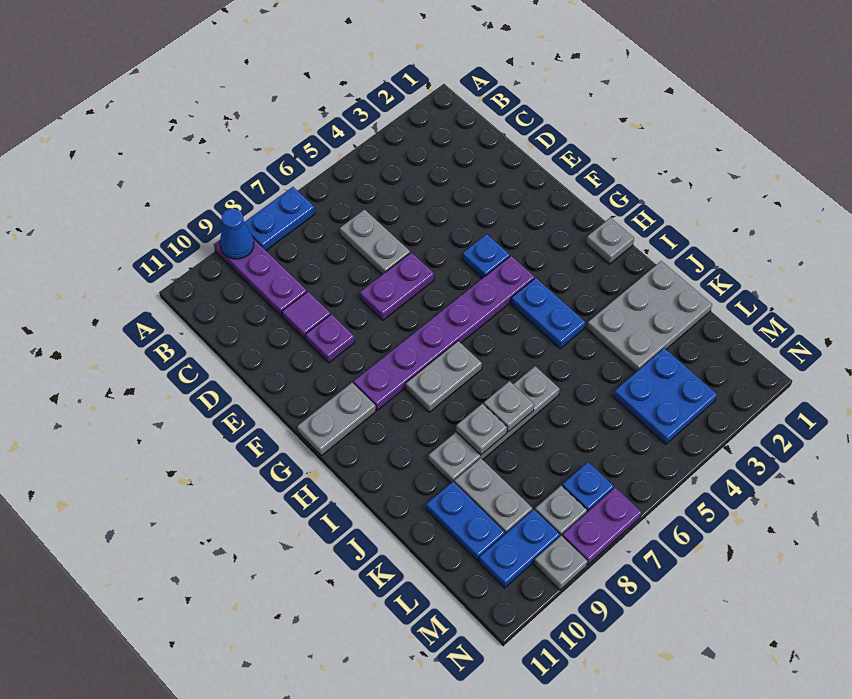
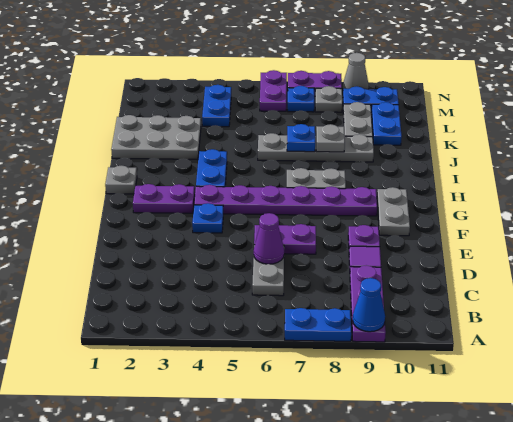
none -> purple 1x1 cone [254,213,284,264]
none -> purple 1x2 plate [133,184,195,213]
grey 1x2 plate [297,383,376,456] -> grey 1x2 plate turned to [377,187,410,236]
grey 1x1 plate [484,381,534,432] -> blue 1x1 plate [287,124,315,152]
blue 2x2 plate [613,348,717,444] -> blue 1x2 plate [202,85,231,127]
none -> purple 1x2 plate [260,70,287,111]
grey 1x1 plate [534,536,587,590] -> grey 1x1 cone [343,53,369,89]

